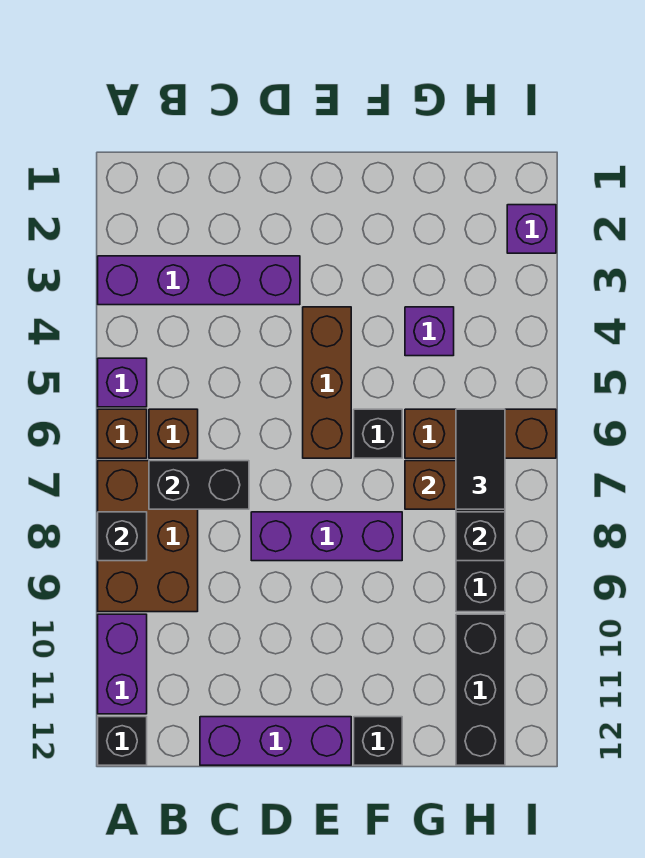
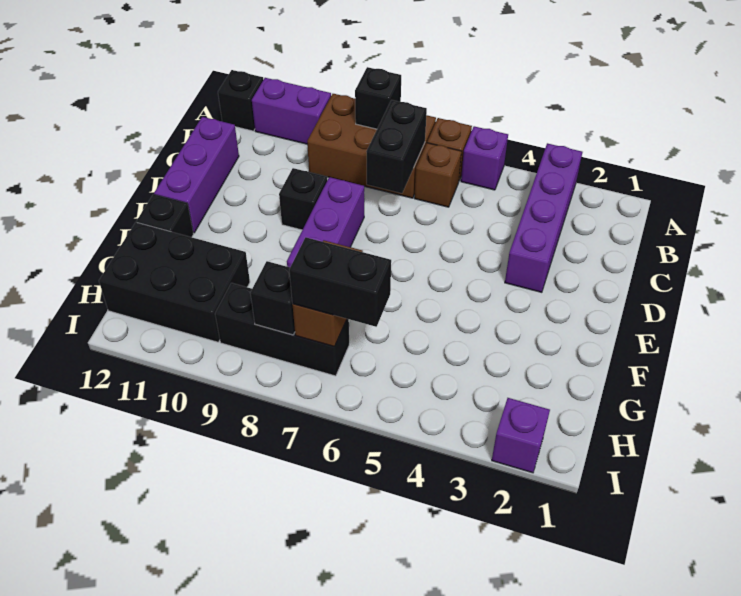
brown 1x3 brick [303,307,351,458] -> none
black 1x1 brick [354,409,402,458] -> black 1x1 brick moved to [279,168,327,230]
purple 1x1 brick [405,307,454,356] -> none
brown 1x3 brick [405,409,556,458] -> none
black 1x2 tile [456,409,505,509] -> black 1x2 brick [289,237,391,327]
black 1x3 brick [456,614,505,765] -> black 2x3 brick [99,222,250,342]

